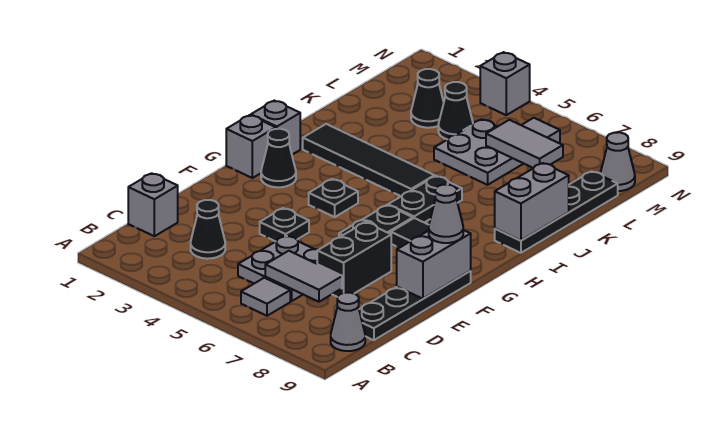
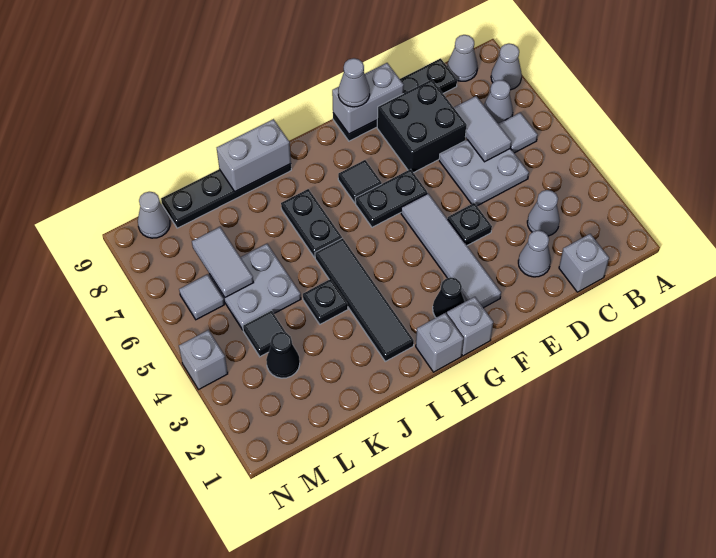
none -> grey 1x1 cone [491,43,522,90]
none -> grey 1x1 cone [484,80,513,124]
black 1x1 cone [191,200,225,259] -> grey 1x1 cone [527,190,560,236]
none -> grey 1x1 cone [518,230,551,277]
black 1x2 brick [317,222,391,297] -> black 2x2 brick [377,80,467,173]
none -> grey 1x4 tile [401,193,501,308]
black 1x1 plate [309,179,358,217] -> black 1x1 plate moved to [303,279,348,324]
black 1x2 plate [388,176,462,223] -> black 1x2 plate turned to [281,189,342,258]
black 1x1 cone [438,82,473,139] -> black 1x1 tile [243,311,286,357]

